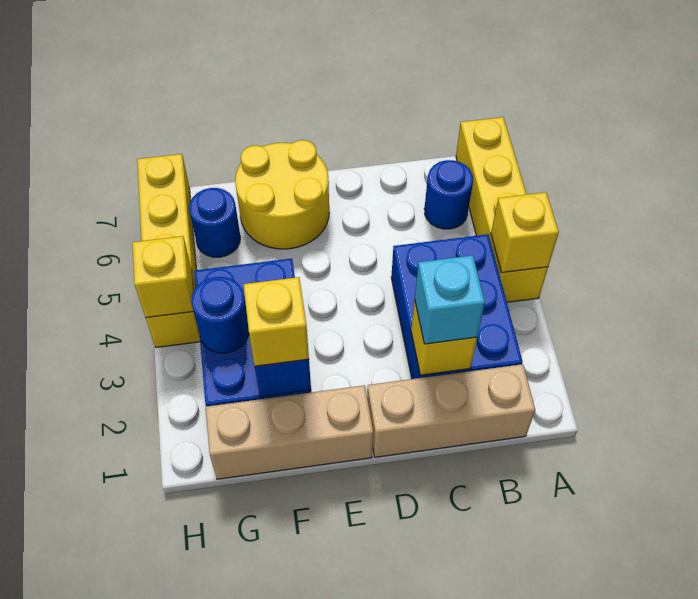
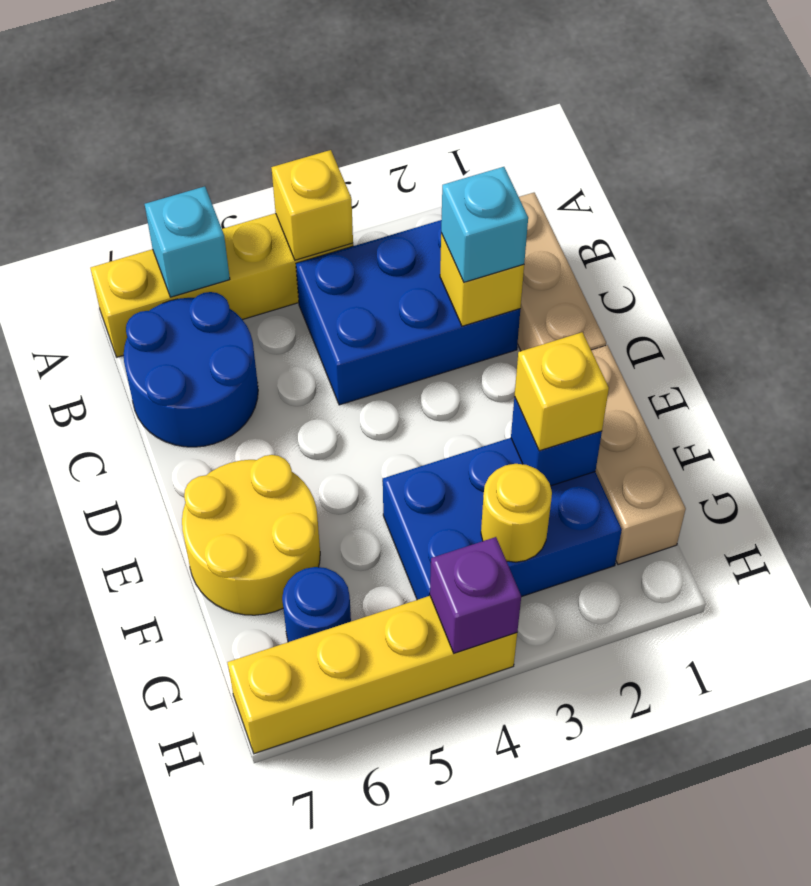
none -> cyan 1x1 brick [145,186,230,297]
blue 1x1 round brick [424,160,473,229] -> blue 2x2 round brick [124,292,258,447]
blue 1x1 round brick [191,277,249,353] -> yellow 1x1 round brick [481,464,552,562]
yellow 1x1 brick [133,236,194,318] -> purple 1x1 brick [430,537,521,653]

